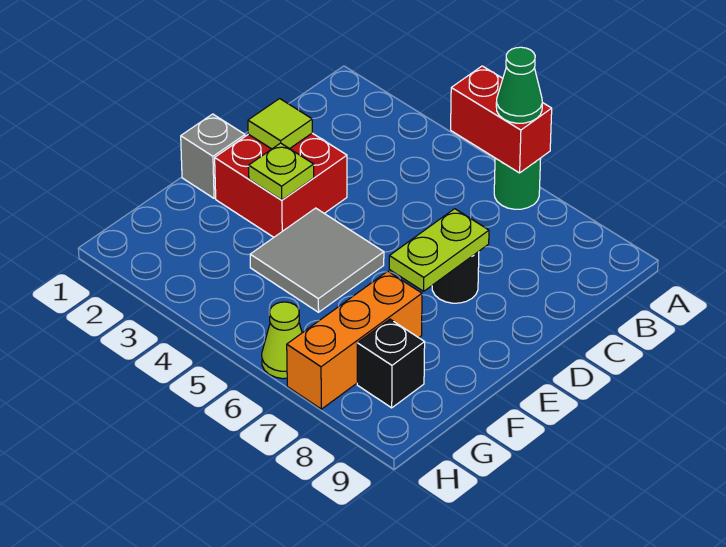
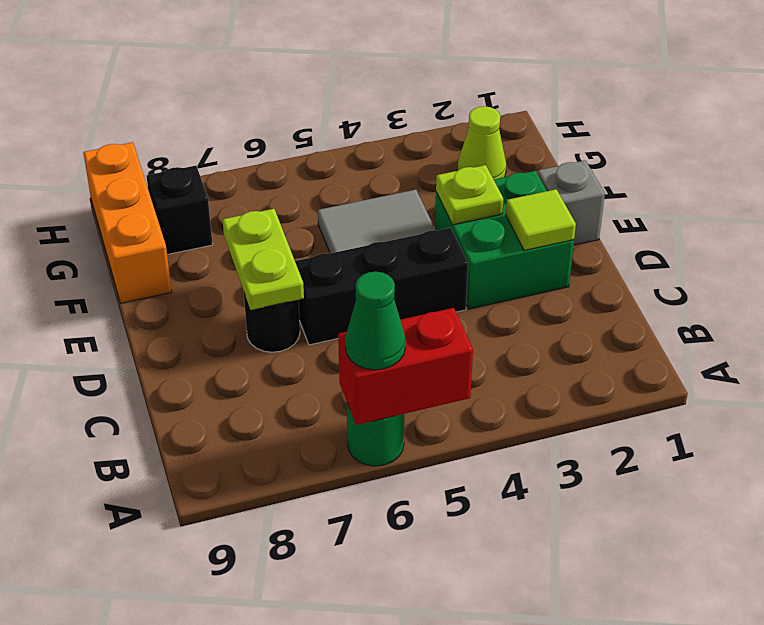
red 2x2 brick [215,133,347,237] -> green 2x2 brick [435,171,574,309]
none -> black 1x3 brick [295,228,468,345]
orange 1x3 brick [287,271,422,409] -> orange 1x3 brick moved to [83,142,172,303]
lime 1x1 cone [262,302,302,379] -> lime 1x1 cone moved to [457,106,506,179]

